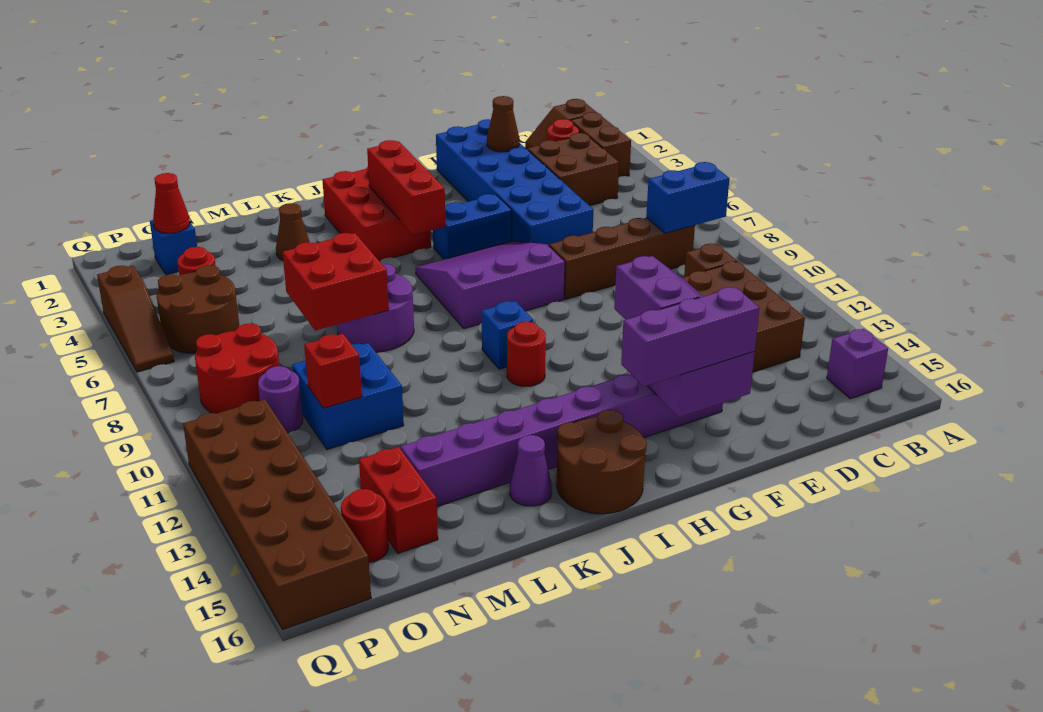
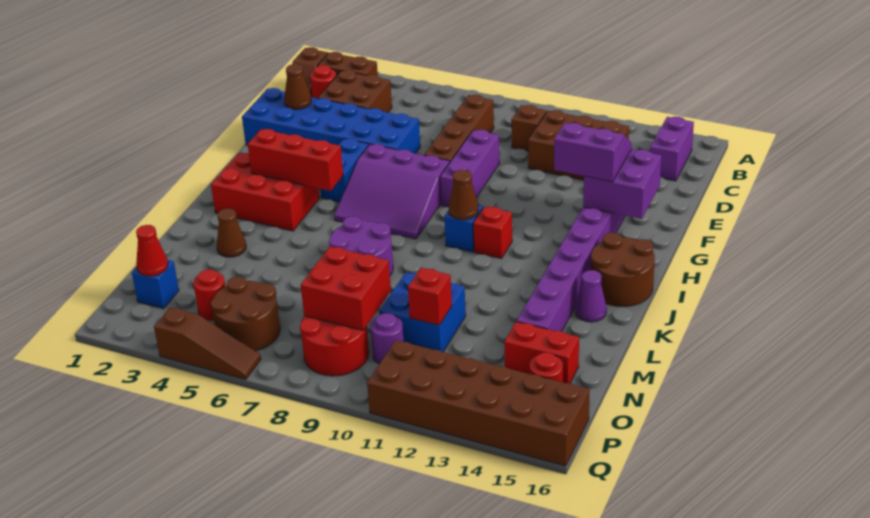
blue 1x2 brick [646,162,729,233] -> none
purple 1x1 brick [827,329,888,399] -> purple 1x2 brick [650,117,694,181]
purple 1x3 brick [621,287,760,387] -> purple 1x3 brick moved to [440,130,500,207]
purple 3x3 slope [415,241,565,329] -> purple 3x3 slope turned to [334,144,450,239]
none -> brown 1x1 cone [449,170,478,220]
red 1x1 round brick [507,321,546,386] -> red 1x1 brick [473,206,512,259]
red 2x2 brick [283,233,389,331] -> red 2x2 brick moved to [301,247,391,330]

